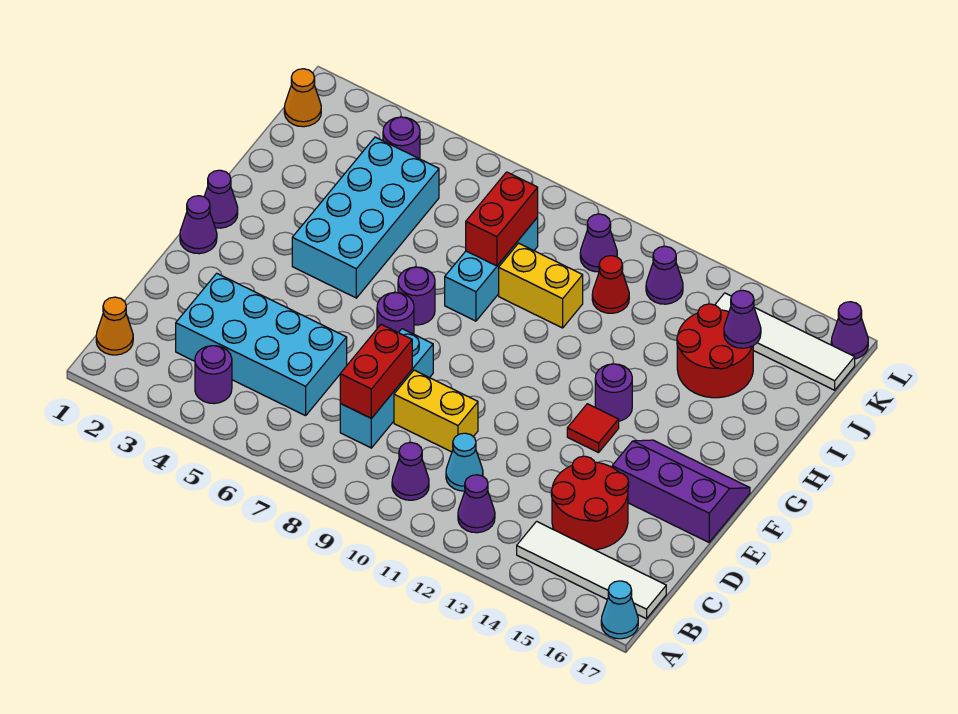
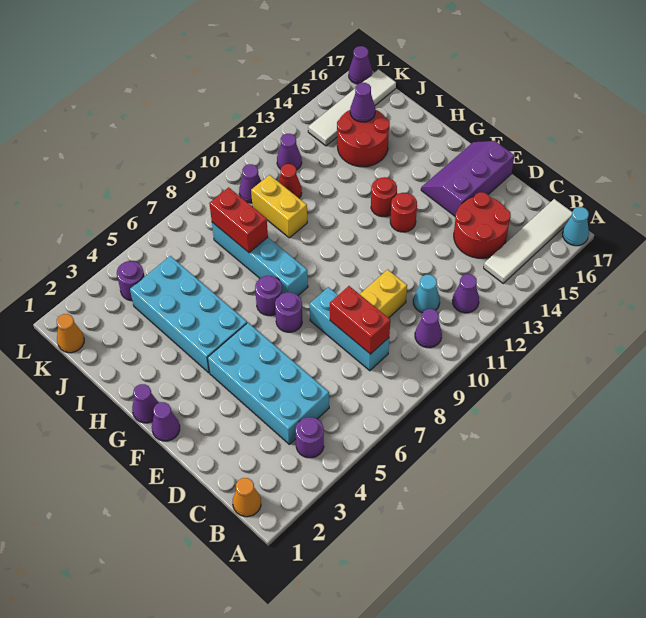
cyan 2x4 brick [176,273,347,416] -> cyan 2x4 brick turned to [207,323,329,444]
red 1x1 tile [567,404,619,453] -> red 1x1 round brick [390,193,417,232]
purple 1x1 round brick [595,364,632,421] -> red 1x1 round brick [371,177,397,217]
cyan 1x3 brick [445,217,538,321] -> cyan 1x4 brick [212,222,308,295]
yellow 1x2 brick [499,243,583,328] -> yellow 1x2 brick turned to [251,175,307,238]

